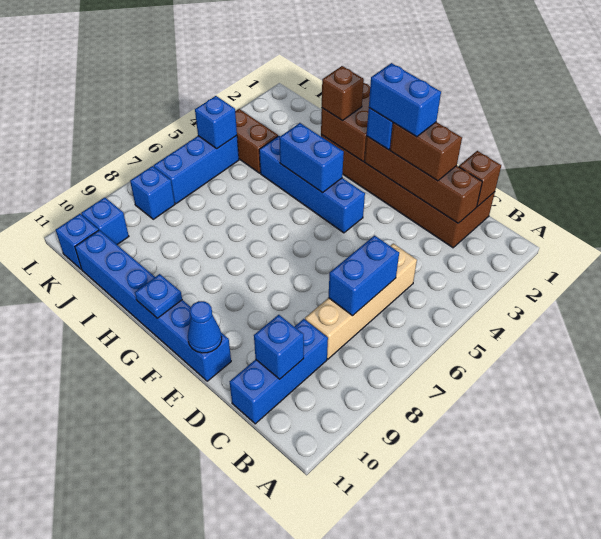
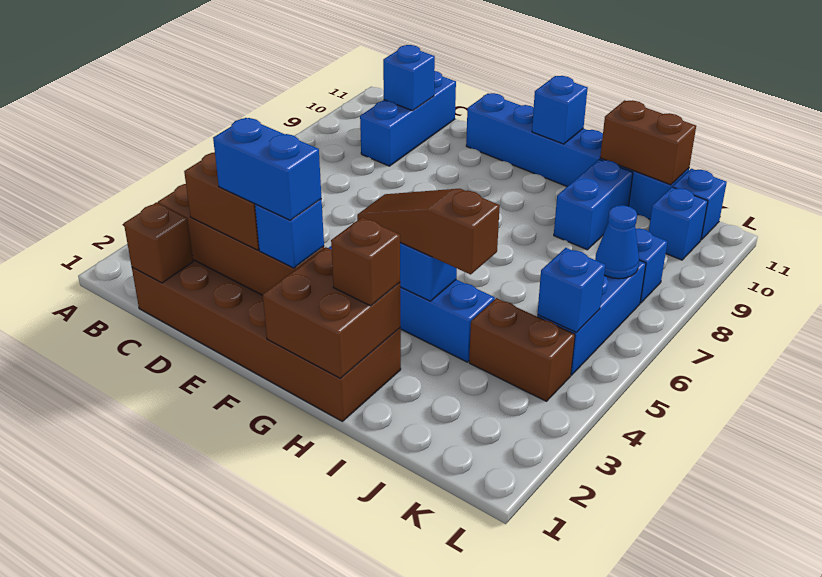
tan 1x4 brick [305,243,417,359] -> none
blue 1x2 brick [329,235,399,316] -> blue 1x2 brick moved to [554,159,633,250]
blue 1x1 cone [188,301,222,353] -> blue 1x1 cone moved to [595,205,639,279]
none -> brown 1x3 slope [357,189,500,274]
blue 1x1 plate [135,274,182,318] -> blue 1x1 brick [532,76,588,144]
none -> brown 1x2 brick [600,100,696,185]

